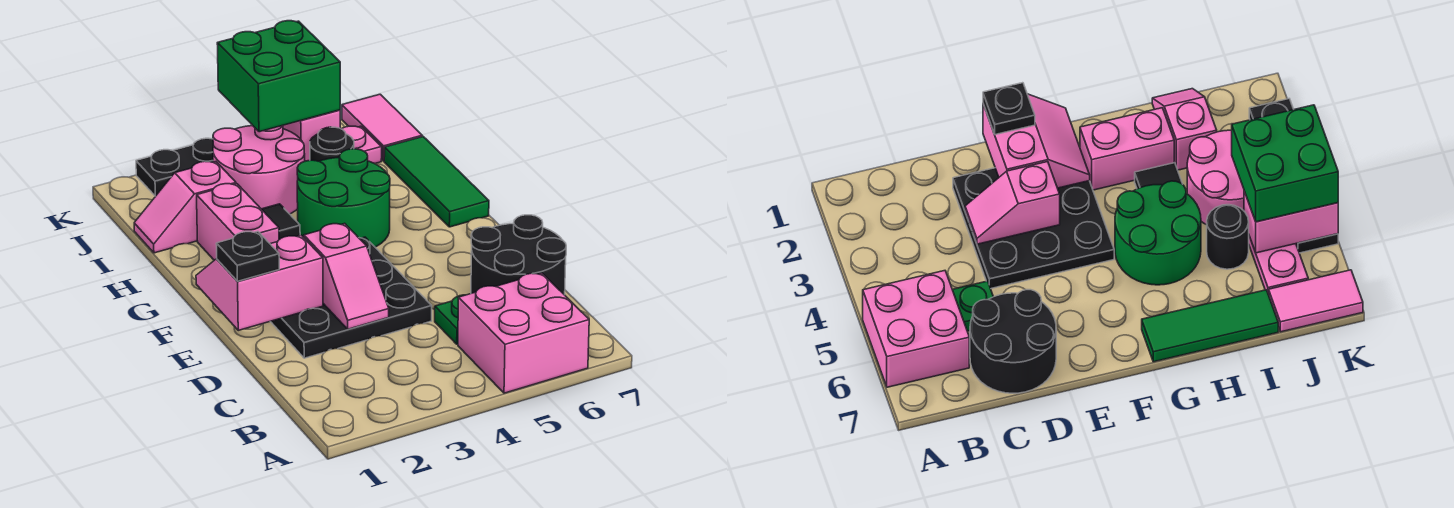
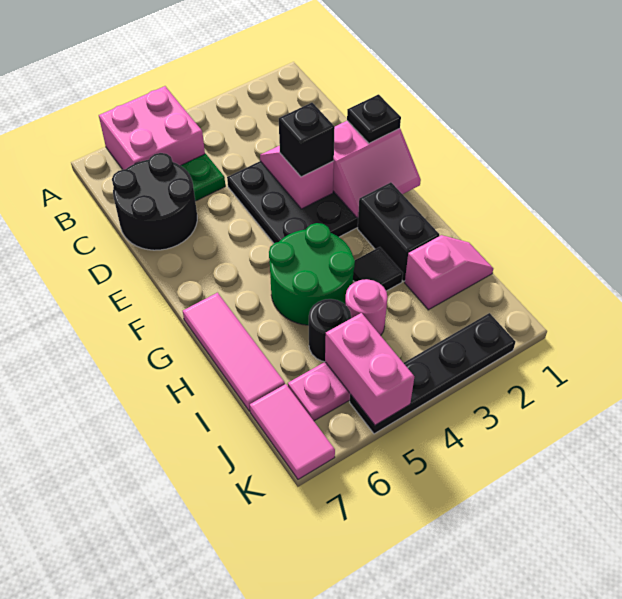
none -> black 1x1 brick [279,103,335,177]
pink 1x2 brick [197,184,279,260] -> black 1x2 brick [358,182,439,281]
green 1x3 tile [384,136,489,227] -> pink 1x3 tile [183,293,285,411]
pink 2x2 round brick [213,125,305,214] -> pink 1x1 round brick [345,279,388,336]
green 2x2 brick [217,21,340,132] -> none

